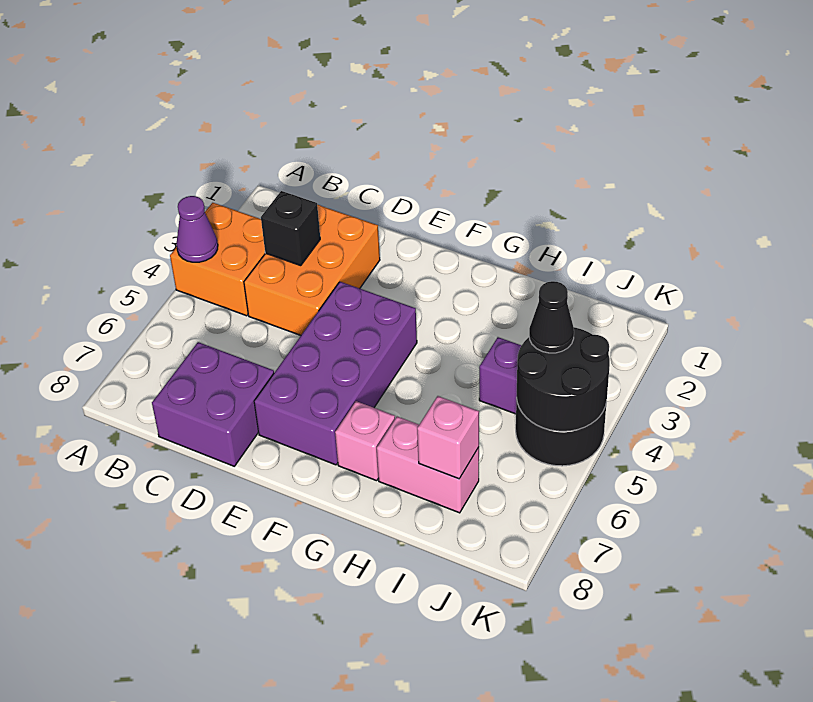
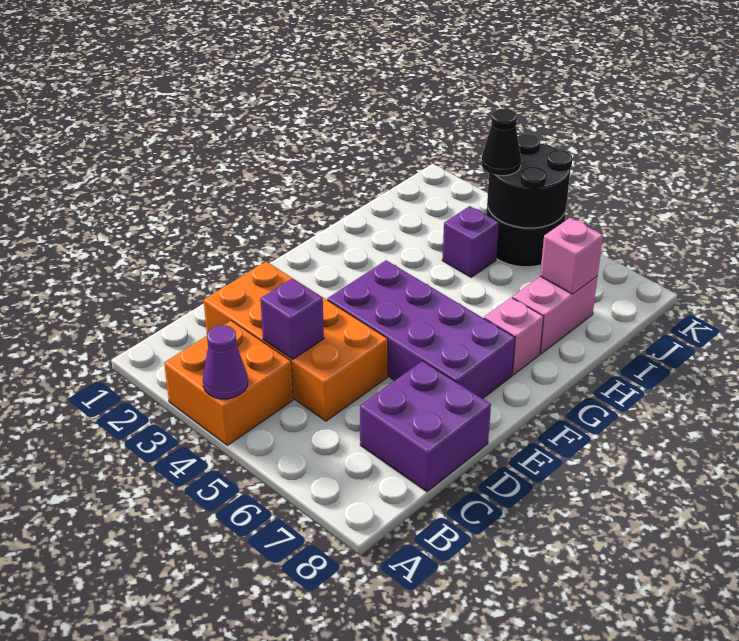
orange 2x3 brick [244,205,380,335] -> orange 2x4 brick [204,262,388,421]
black 1x1 brick [261,191,320,266] -> none
none -> purple 1x1 brick [260,278,324,360]

